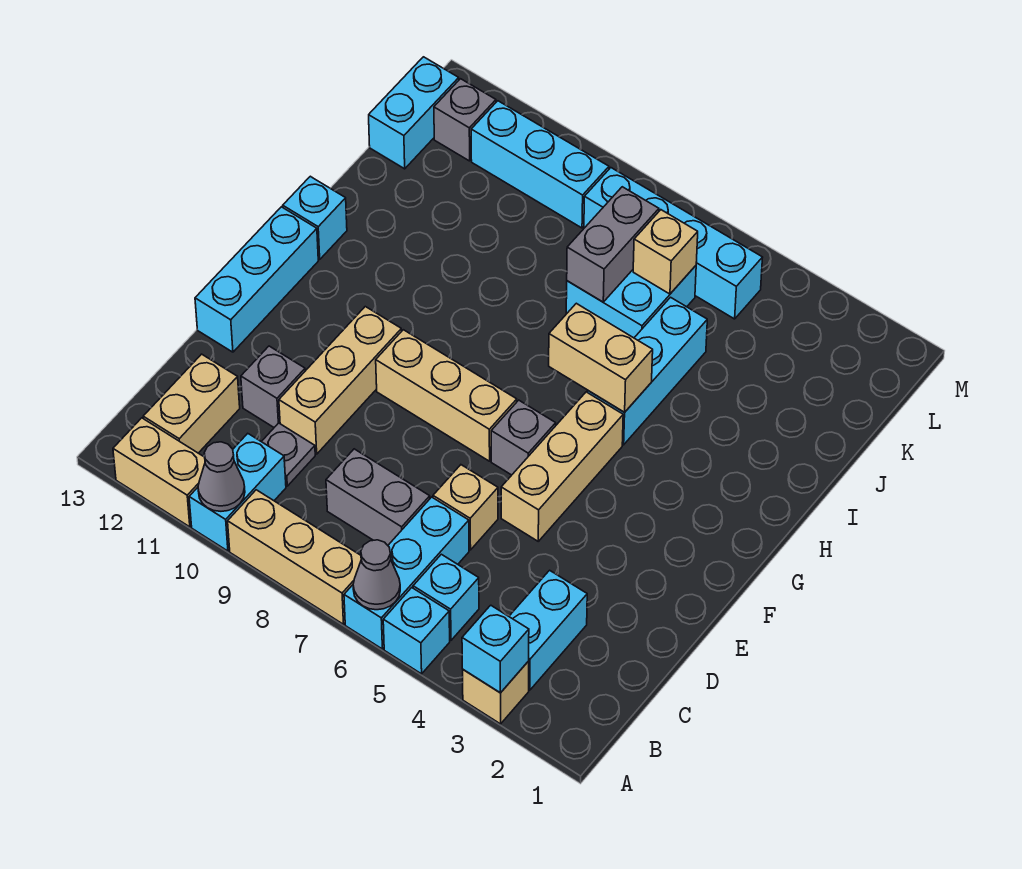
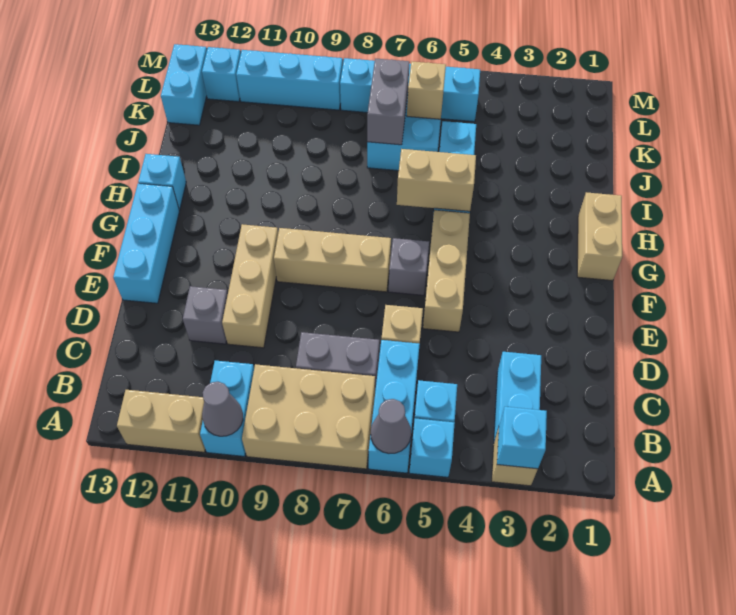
tan 1x3 brick [228,490,361,624] -> tan 2x3 brick [242,364,375,469]
tan 1x2 brick [143,354,240,453] -> tan 1x2 brick moved to [577,192,622,281]
grey 1x1 plate [262,423,315,486] -> none
grey 1x1 brick [434,79,496,161] -> cyan 1x1 brick [202,47,241,102]

